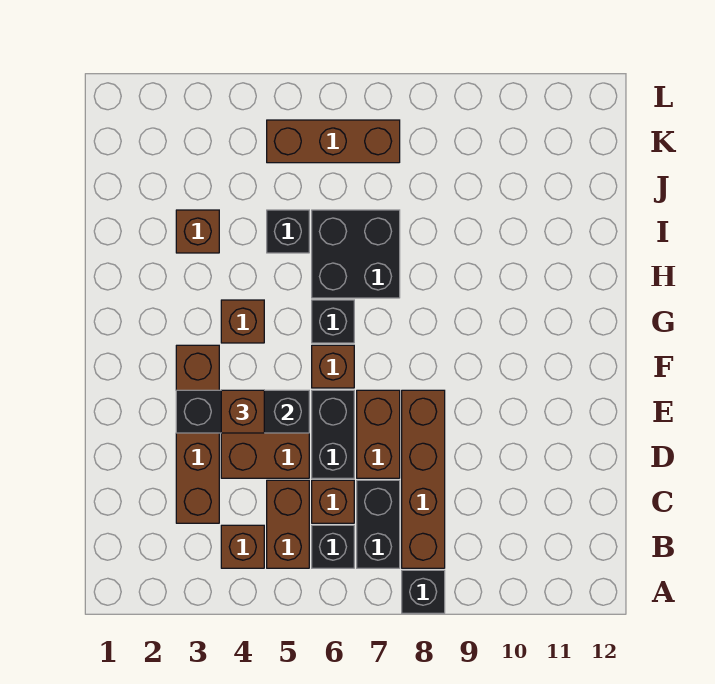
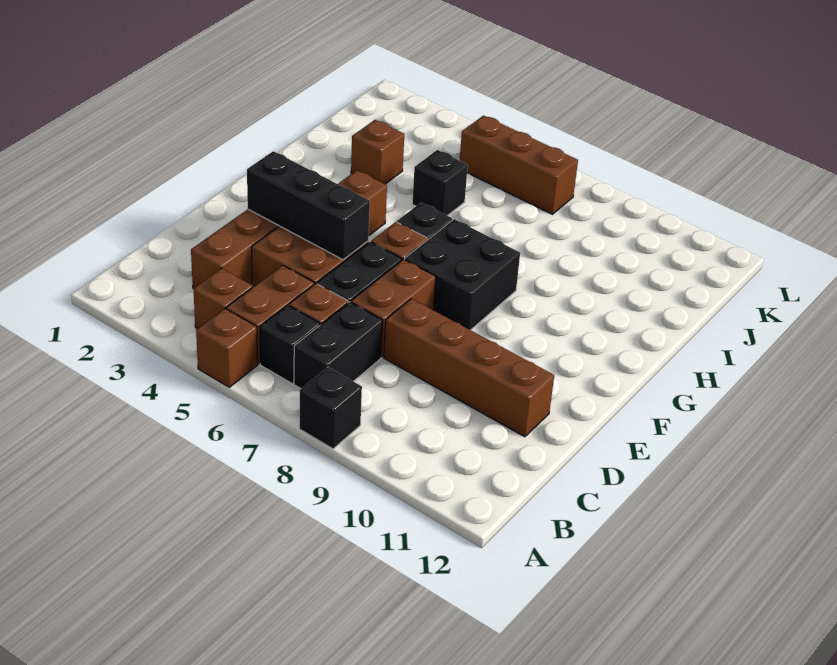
brown 1x4 brick [402,390,445,568] -> brown 1x4 brick turned to [384,299,554,437]
brown 1x1 brick [221,390,264,433] -> brown 1x1 brick moved to [196,309,257,387]
black 2x2 brick [312,210,400,298] -> black 2x2 brick moved to [405,219,520,330]

